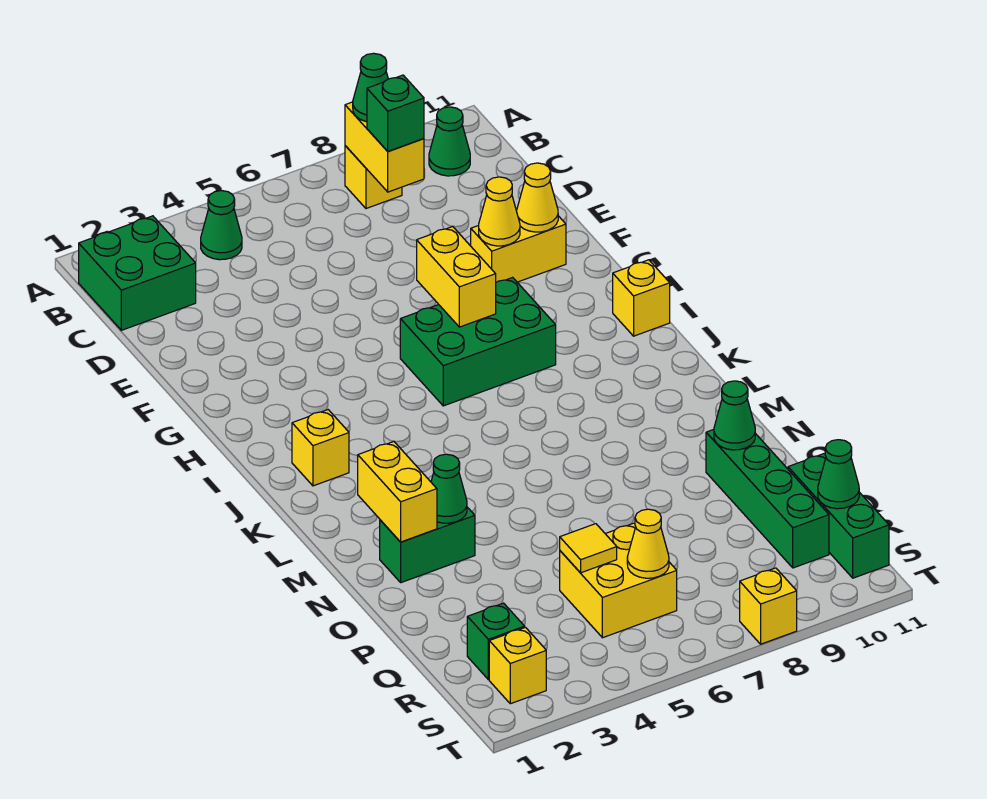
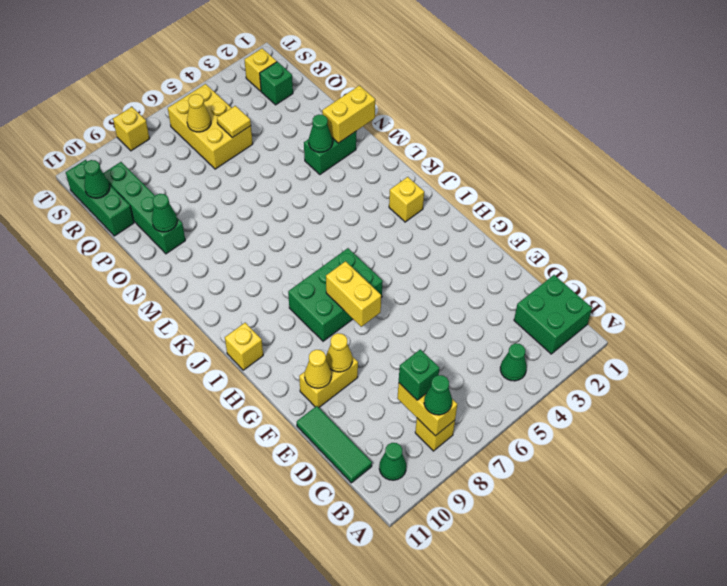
none -> green 1x3 tile [297,406,372,483]
yellow 1x2 brick [358,442,437,542] -> yellow 1x2 brick turned to [322,85,375,143]
yellow 2x2 brick [560,523,677,638] -> yellow 2x3 brick [168,84,253,169]

